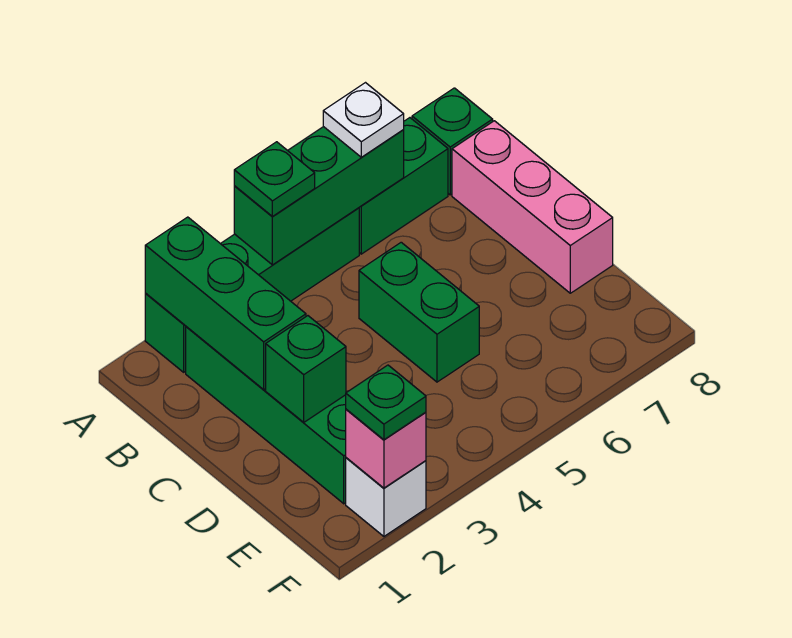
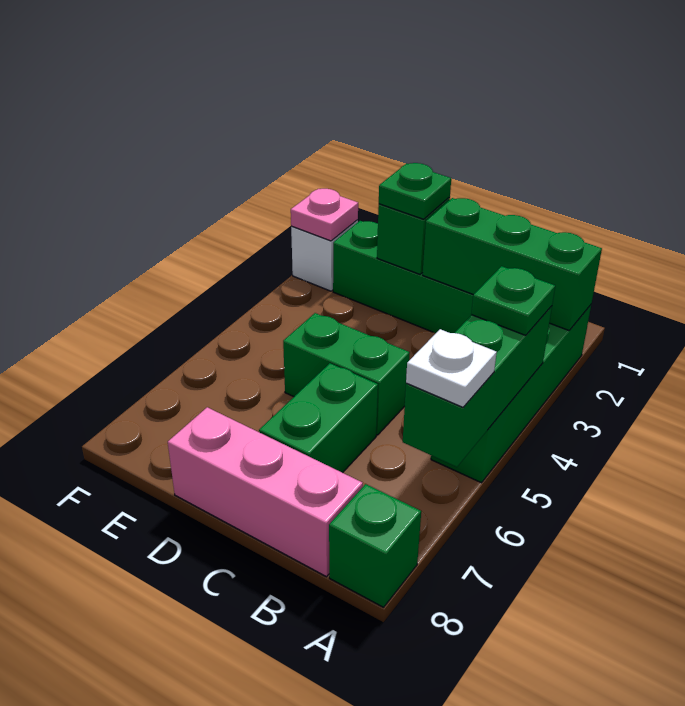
green 1x2 brick [359,118,448,254] -> green 1x2 brick moved to [259,363,378,473]
pink 1x1 brick [346,409,426,488] -> pink 1x1 plate [291,189,358,241]
green 1x1 plate [346,365,426,440] -> green 1x1 plate moved to [379,163,451,219]

